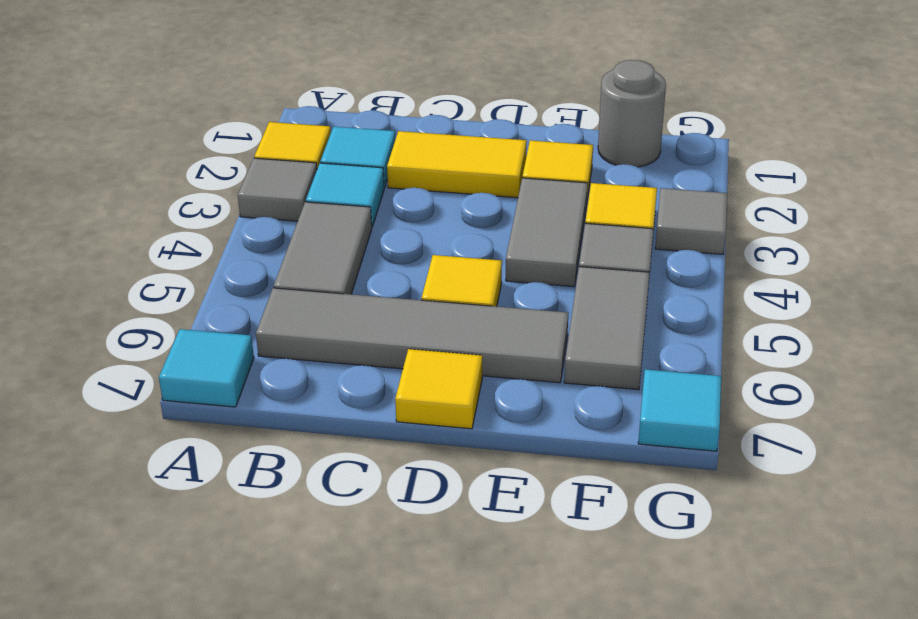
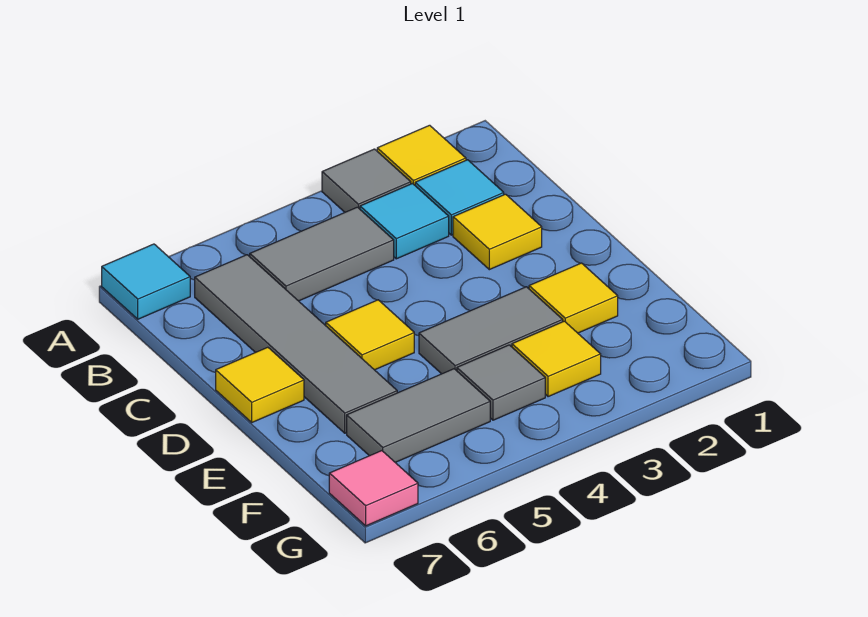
yellow 1x2 tile [387,131,526,198] -> yellow 1x1 tile [453,194,542,270]
grey 1x1 round brick [598,60,666,167] -> none
grey 1x1 tile [655,188,727,254] -> none
cyan 1x1 tile [638,369,721,451] -> pink 1x1 tile [329,451,418,526]

